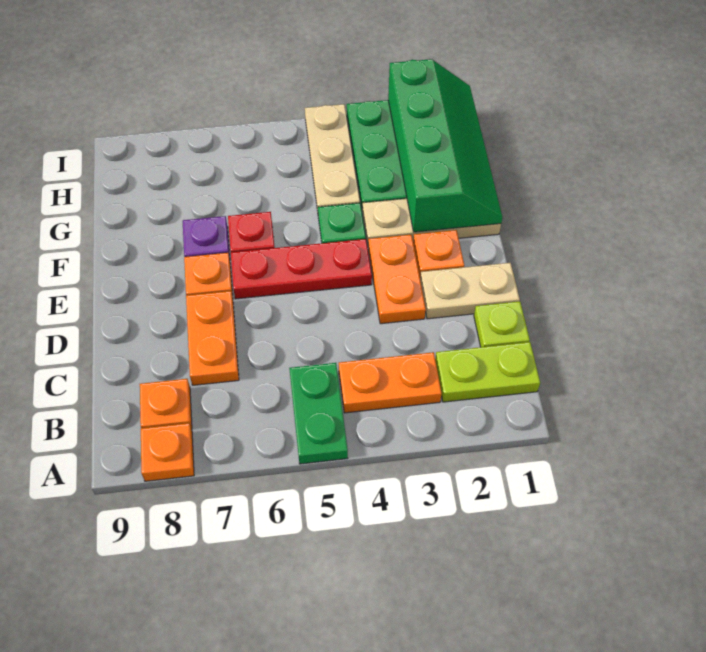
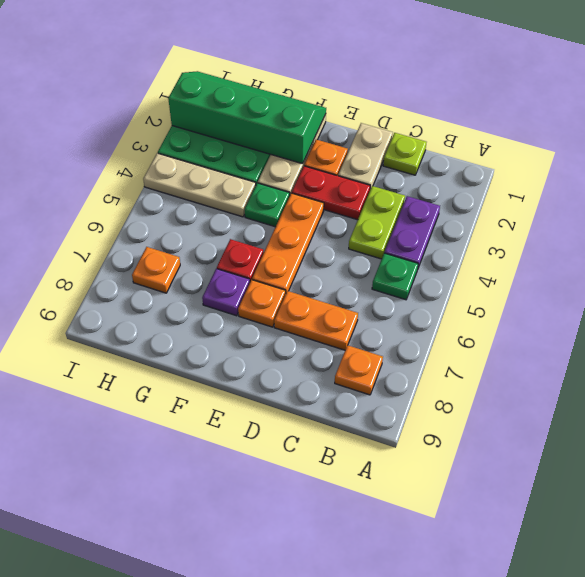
green 1x2 plate [289,363,348,464] -> green 1x1 plate [372,253,418,300]
orange 1x1 plate [141,423,194,481] -> orange 1x1 plate moved to [132,247,180,293]
lime 1x2 plate [435,342,540,402] -> lime 1x2 plate moved to [349,186,405,259]
orange 1x2 plate [339,352,442,413] -> purple 1x2 plate [385,196,440,270]
orange 1x2 plate [368,235,426,324] -> red 1x2 plate [292,166,370,220]
red 1x3 plate [231,239,372,299] -> orange 1x3 plate [252,193,324,292]

